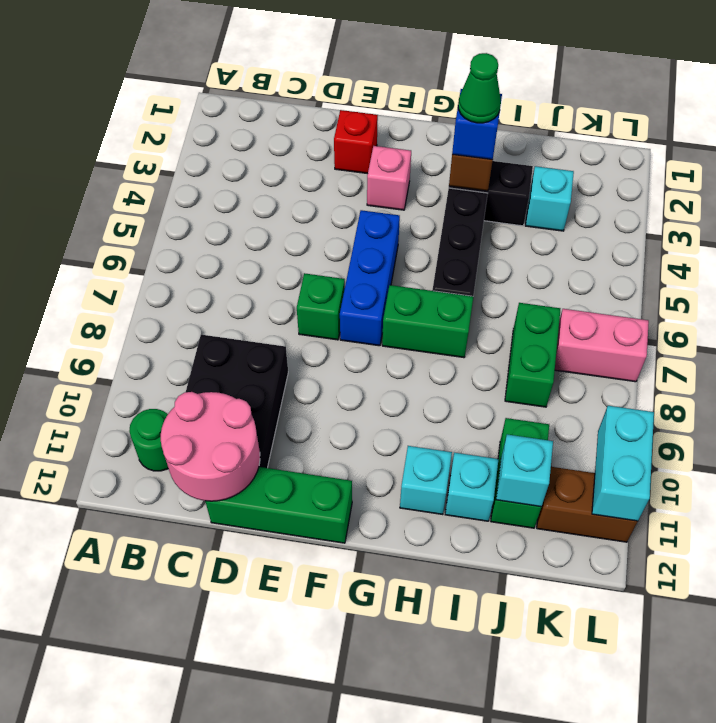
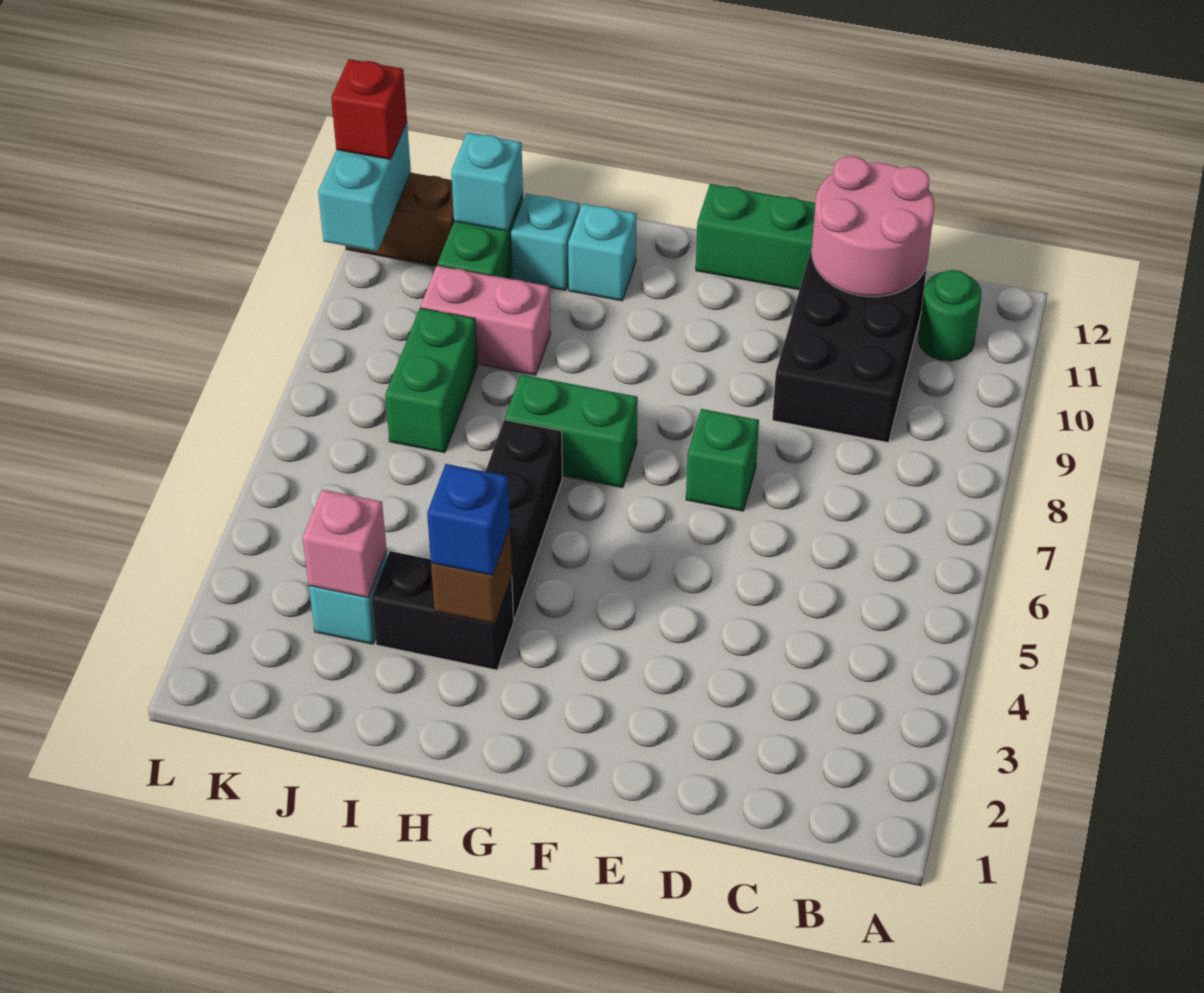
red 1x1 brick [334,110,378,174] -> red 1x1 brick moved to [331,59,407,159]
pink 1x1 brick [367,146,411,210] -> pink 1x1 brick moved to [303,490,387,598]
blue 1x3 brick [340,210,400,346] -> none
green 1x1 cone [458,53,501,123] -> none
pink 1x2 brick [555,309,649,382] -> pink 1x2 brick moved to [421,265,550,375]

